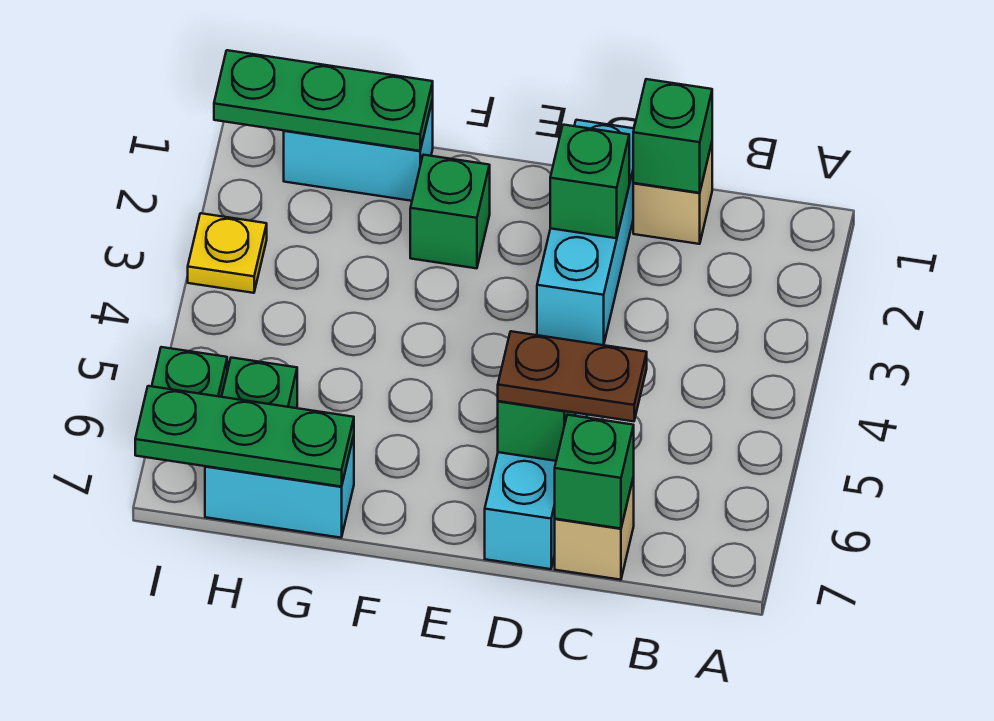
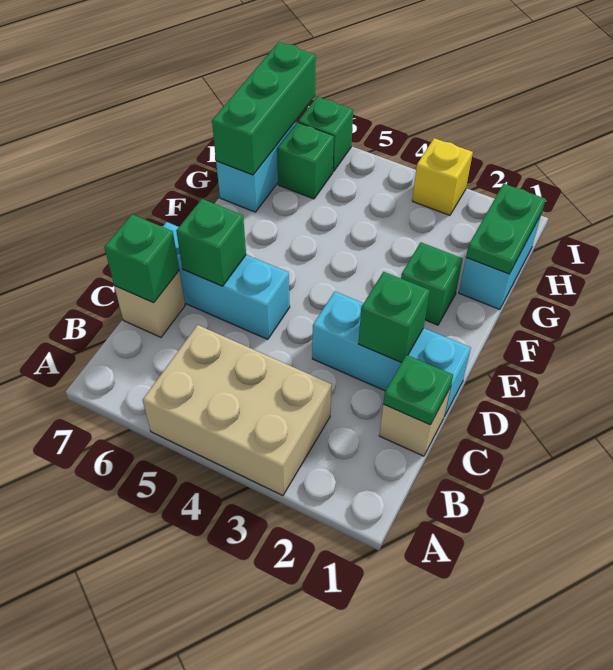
none -> tan 2x3 brick [143,325,332,496]
green 1x1 brick [633,79,712,193] -> green 1x1 plate [383,355,453,425]
brown 1x2 plate [498,331,647,421] -> none
green 1x3 plate [214,50,433,151] -> green 1x2 plate [466,184,546,274]
green 1x3 plate [135,386,354,487] -> green 1x3 brick [212,42,316,175]
yellow 1x1 plate [188,213,267,293] -> yellow 1x1 brick [412,138,473,215]

